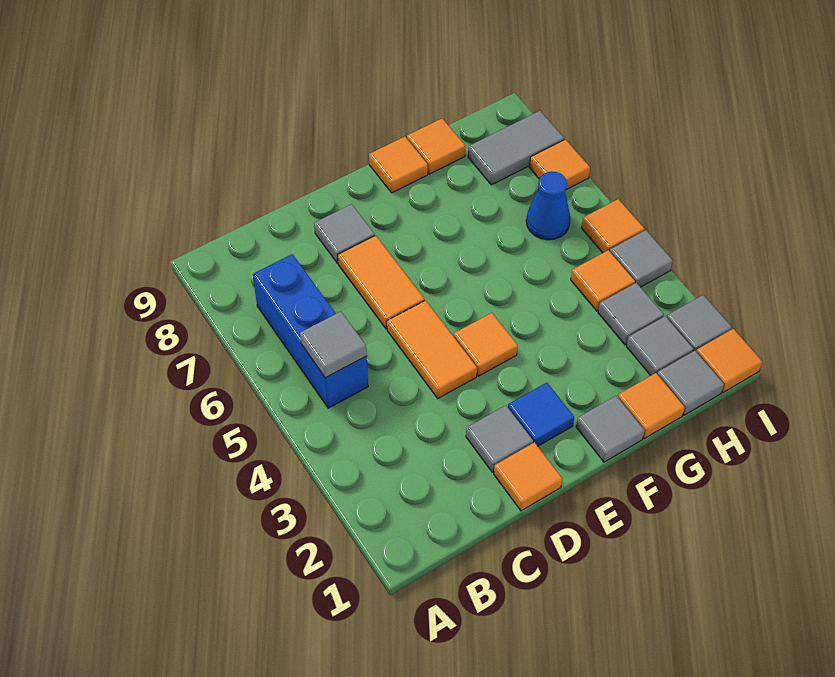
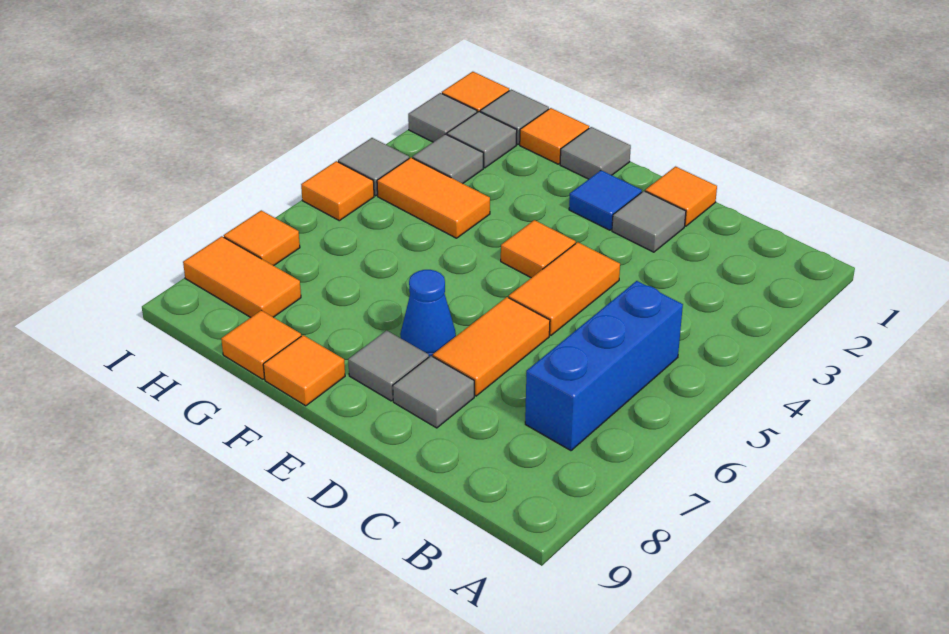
grey 1x1 tile [300,312,367,378] -> grey 1x1 tile moved to [348,330,429,401]
orange 1x1 tile [571,250,635,311] -> orange 1x2 tile [377,158,490,238]
blue 1x1 cone [526,171,570,240] -> blue 1x1 cone moved to [400,270,456,357]
grey 1x2 tile [468,111,564,185] -> orange 1x2 tile [183,236,301,318]

